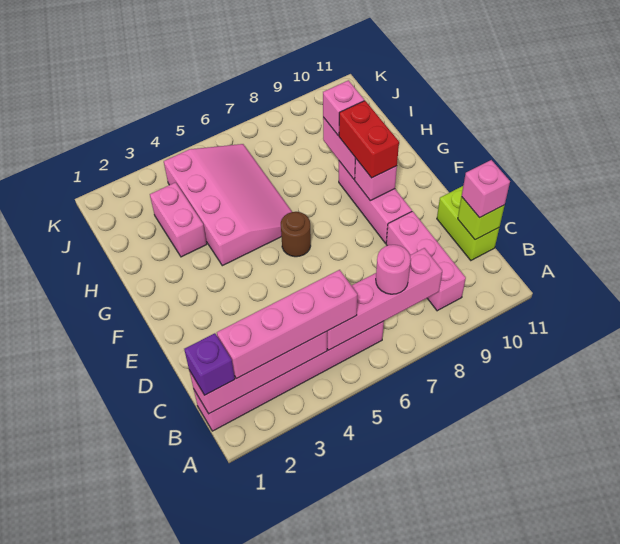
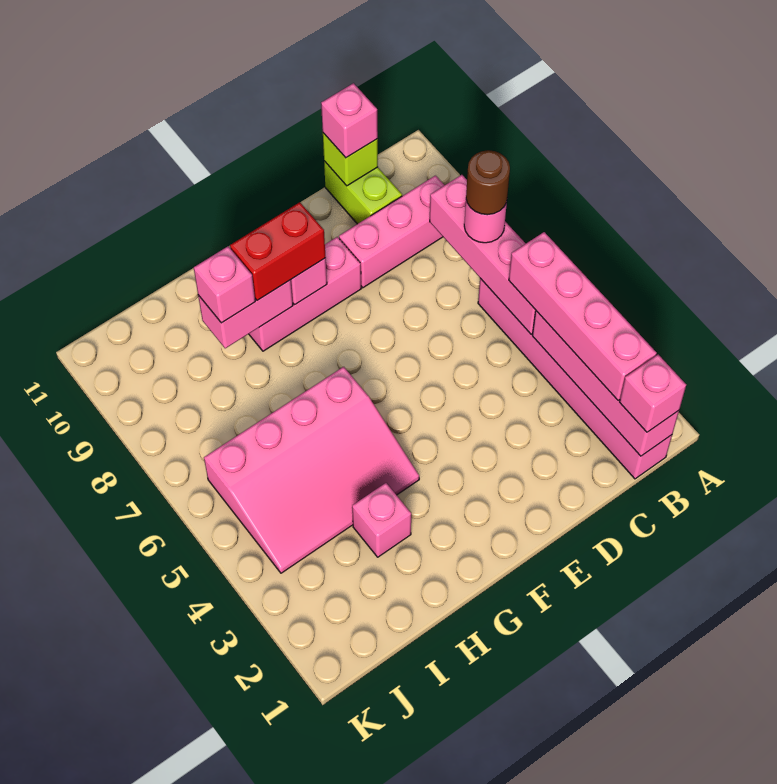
purple 1x1 brick [184,333,235,395] -> pink 1x1 brick [620,355,686,432]
lime 1x2 brick [437,186,499,260] -> lime 1x2 brick turned to [324,161,402,224]
brown 1x1 round brick [281,212,311,257] -> brown 1x1 round brick moved to [466,150,510,215]
pink 3x4 slope [164,144,292,266] -> pink 3x4 slope turned to [204,367,419,573]
pink 1x2 brick [150,182,207,257] -> pink 1x1 brick [352,483,411,557]

